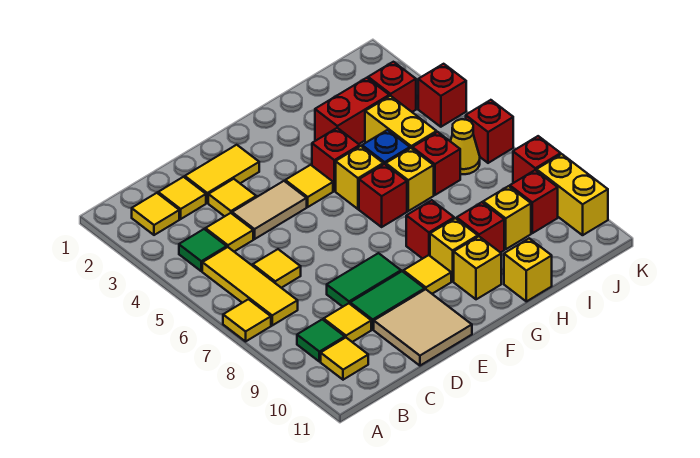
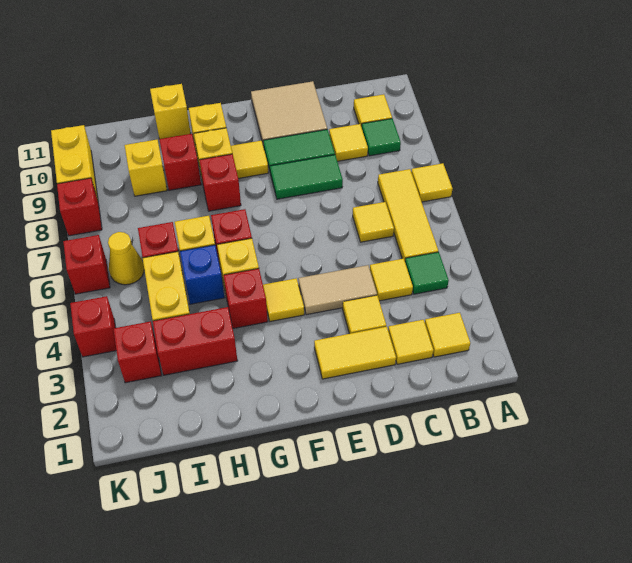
red 1x1 brick [510,170,558,233] -> none

